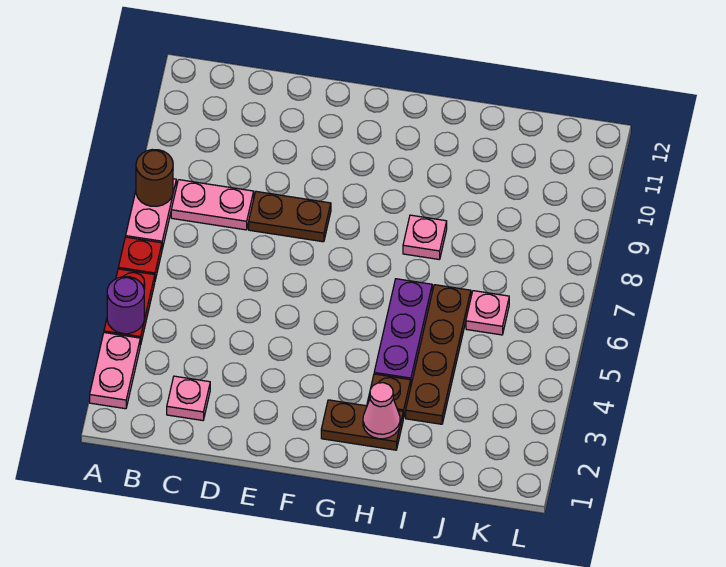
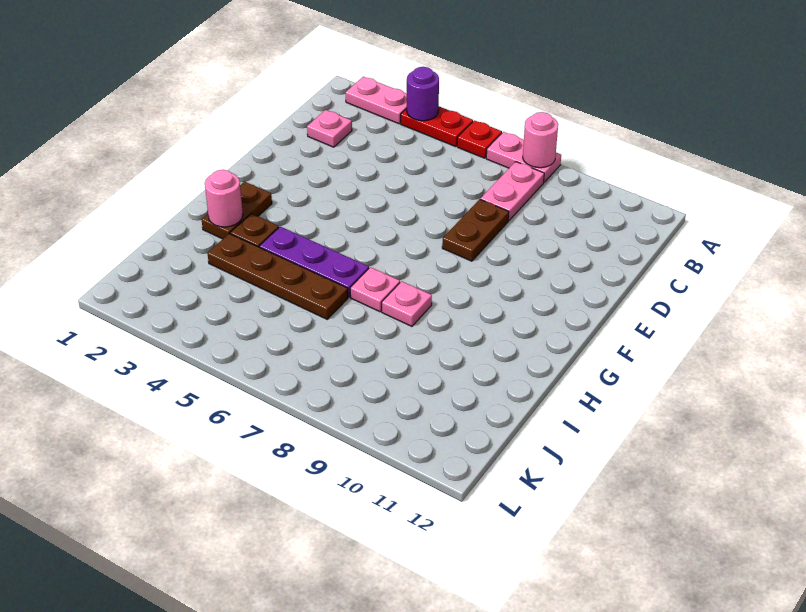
brown 1x1 round brick [136,150,173,206] -> pink 1x1 round brick [523,112,558,168]
pink 1x1 cone [363,383,400,439] -> pink 1x1 round brick [205,170,243,227]
pink 1x1 plate [466,291,509,335] -> pink 1x1 plate moved to [350,267,400,312]

